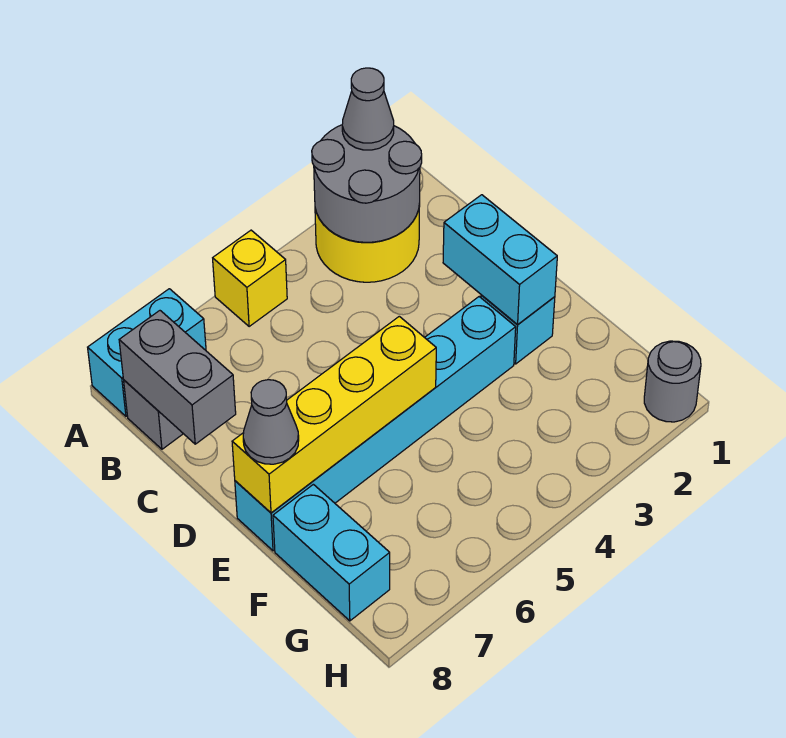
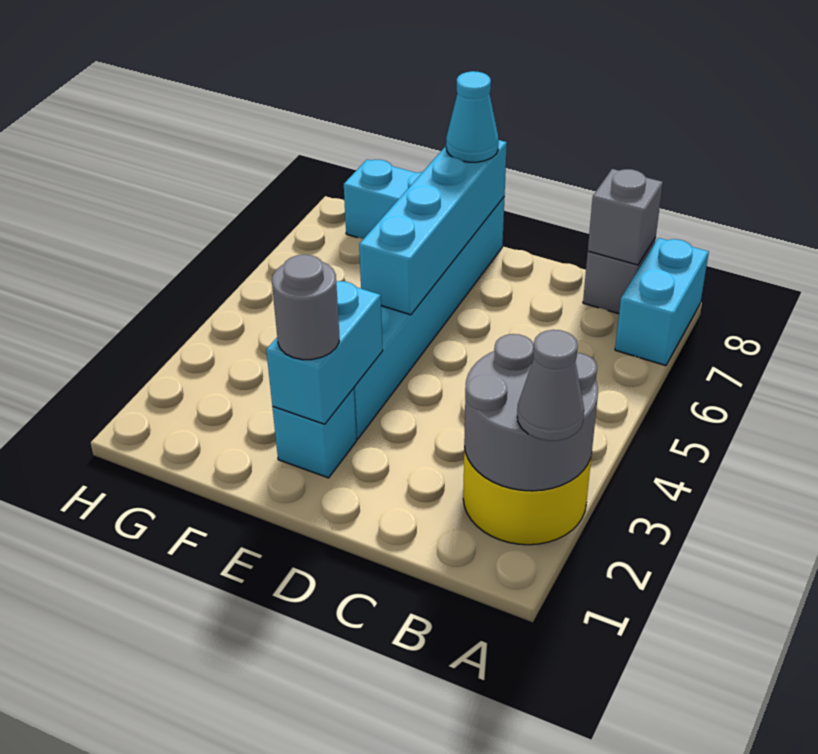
yellow 1x1 brick [213,230,287,327] -> none
grey 1x2 brick [119,311,236,444] -> grey 1x1 brick [588,169,663,265]
cyan 1x2 brick [443,195,557,325] -> cyan 1x2 brick turned to [266,281,383,424]
yellow 1x4 brick [232,316,436,513] -> cyan 1x4 brick [359,140,507,315]
grey 1x1 cone [243,380,299,464] -> cyan 1x1 cone [446,71,499,162]
grey 1x1 round brick [644,341,701,422] -> grey 1x1 round brick moved to [272,255,339,360]

